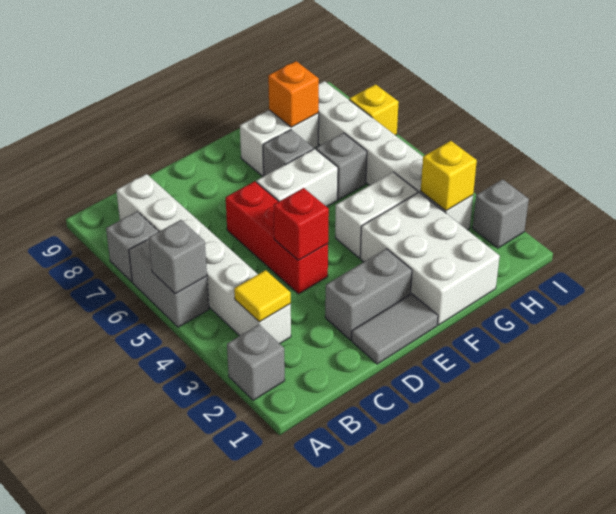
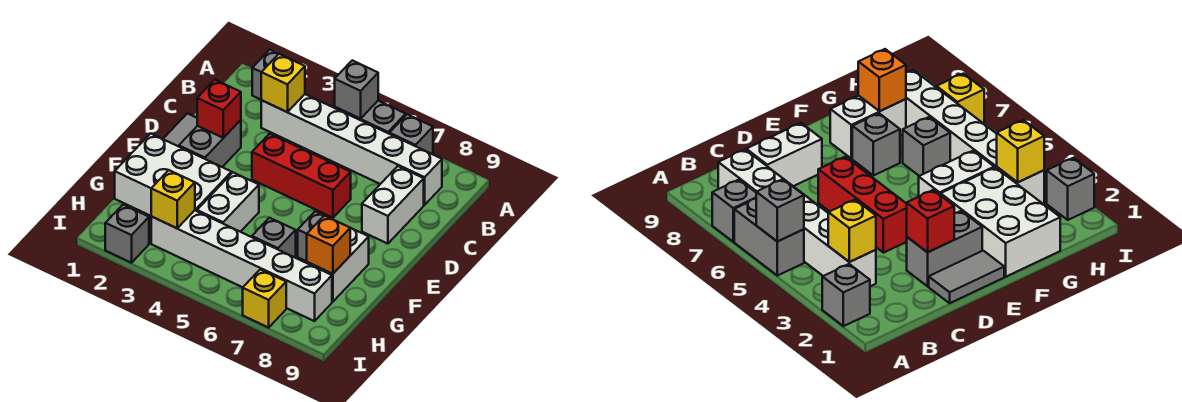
yellow 1x1 tile [234,270,291,322] -> yellow 1x1 brick [261,54,305,112]
red 1x1 brick [273,188,329,260] -> red 1x1 brick moved to [197,80,241,138]
white 1x2 brick [256,149,338,207] -> white 1x2 brick moved to [362,166,424,244]

